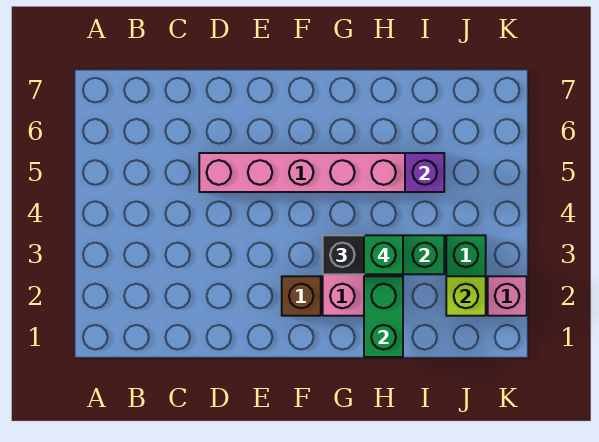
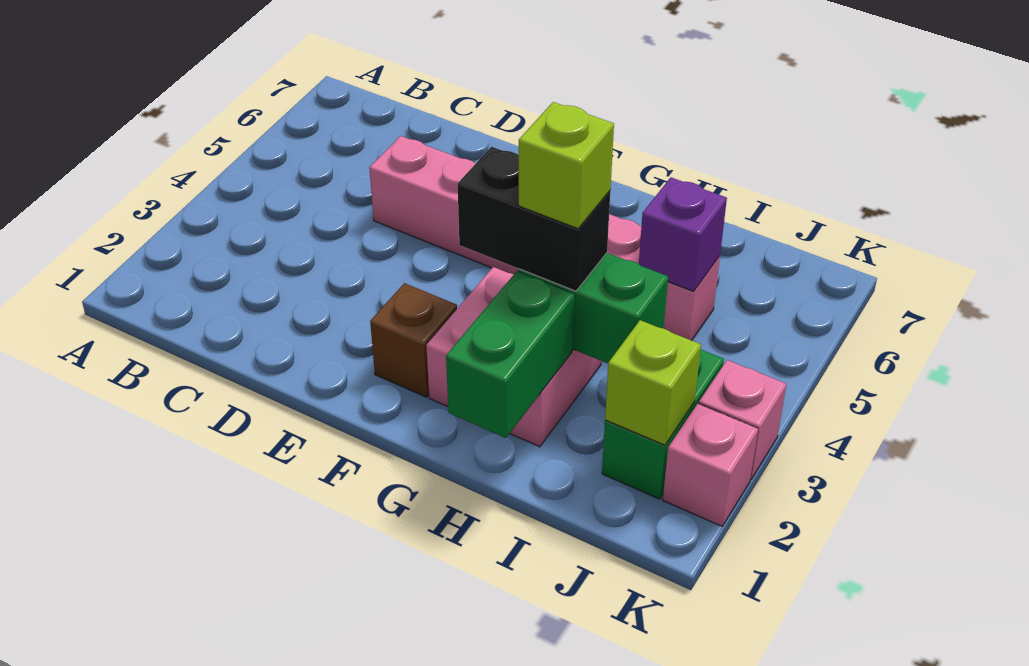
green 1x1 brick [364,235,403,274] -> lime 1x1 brick [519,102,614,229]
none -> pink 1x1 brick [699,360,786,479]

